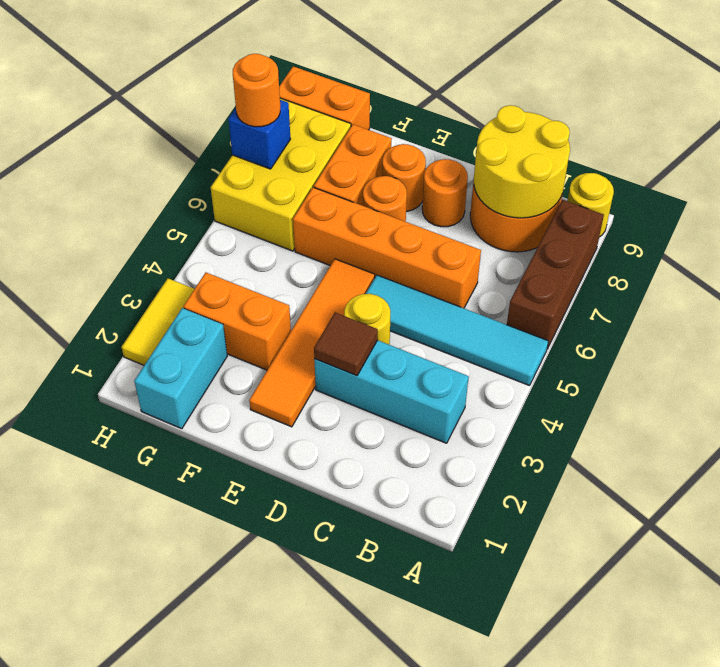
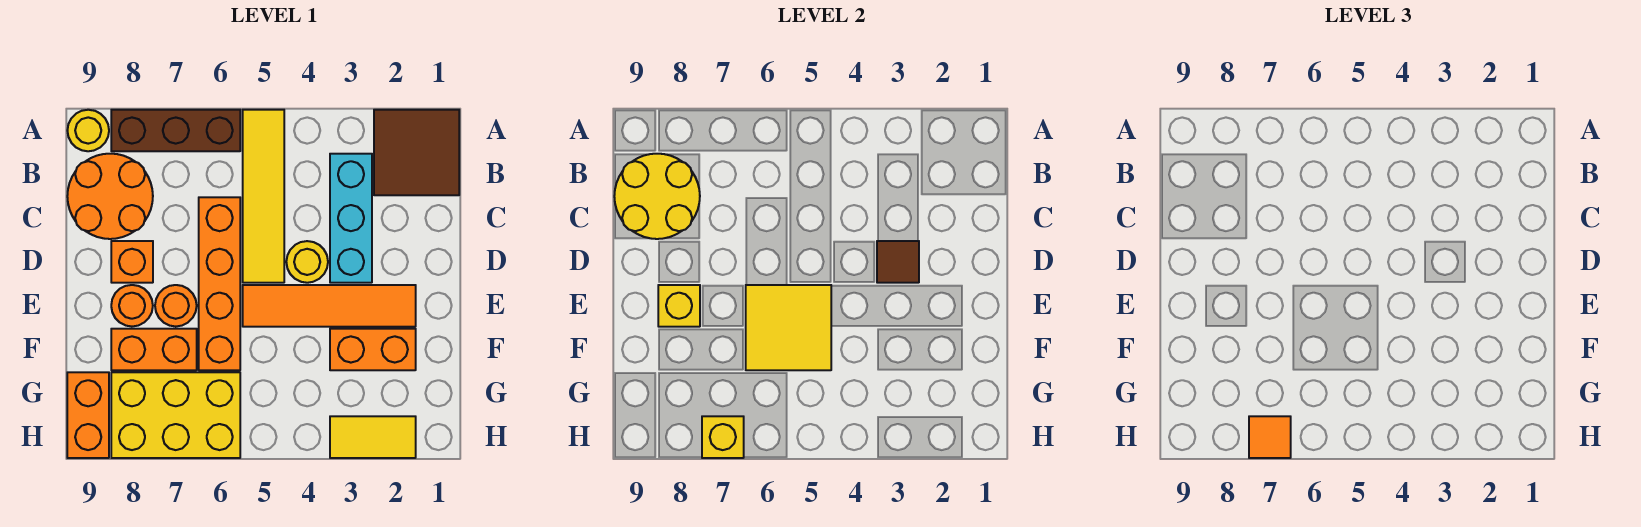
none -> brown 2x2 tile [374,110,459,195]
cyan 1x4 tile [366,275,548,386] -> yellow 1x4 tile [243,110,284,283]
orange 1x1 round brick [422,159,468,227] -> orange 1x1 brick [111,241,153,283]
none -> yellow 2x2 tile [746,285,831,370]
none -> yellow 1x1 brick [658,285,700,327]
orange 1x2 brick [183,273,291,370] -> orange 1x2 brick turned to [330,329,416,370]
cyan 1x2 brick [134,308,227,429] -> none
blue 1x1 brick [229,100,290,169] -> yellow 1x1 brick [702,416,744,458]
orange 1x1 round brick [233,54,280,127] -> orange 1x1 tile [1249,416,1291,458]

